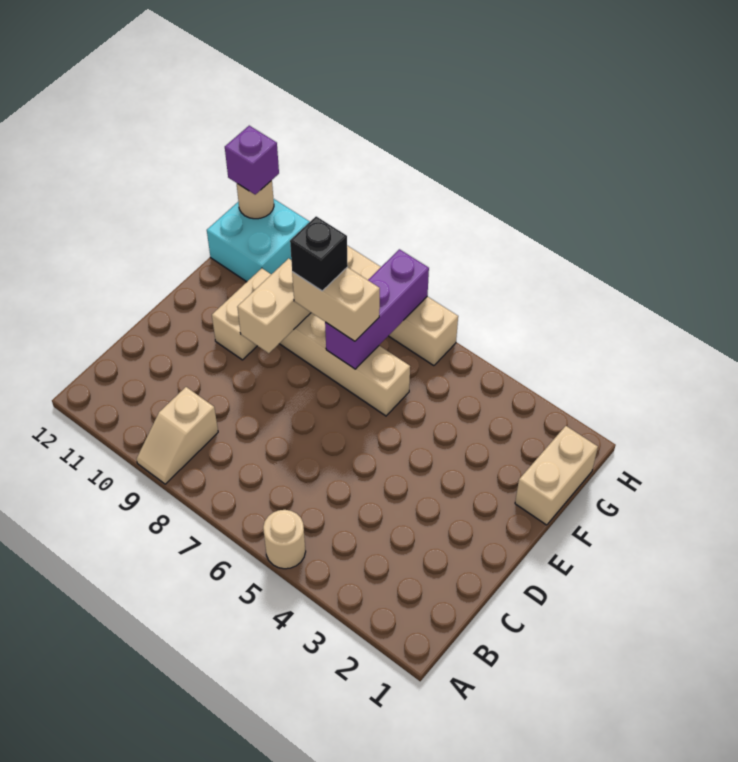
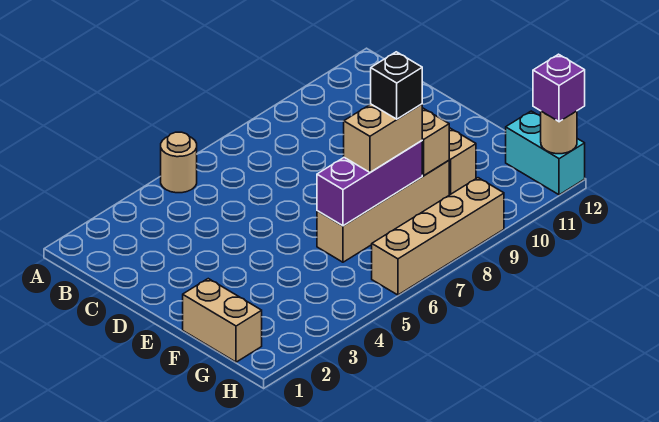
tan 1x2 slope [137,387,218,484] -> none
purple 1x3 brick [325,249,429,369] -> purple 1x3 brick turned to [317,141,422,226]
cyan 2x2 brick [207,199,309,282] -> cyan 1x2 brick [506,111,585,195]

